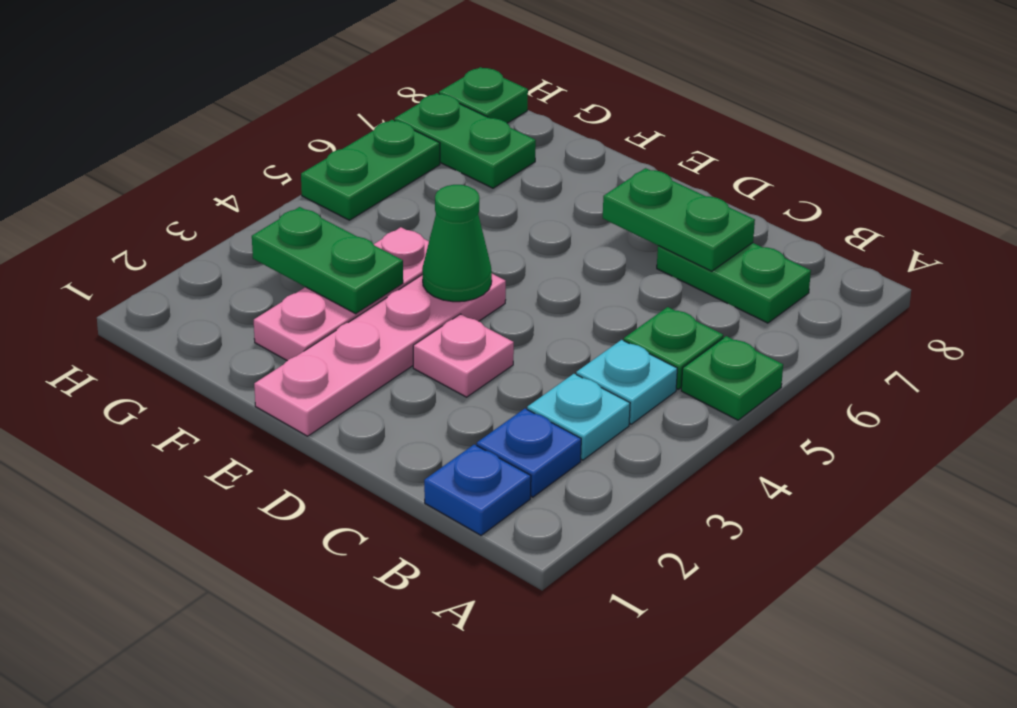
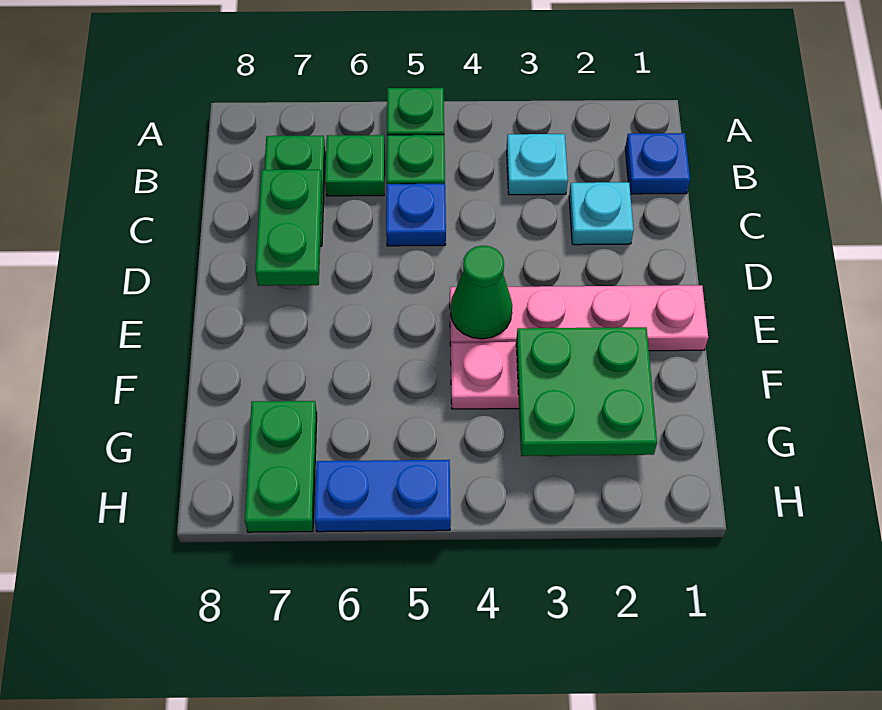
blue 1x1 plate [477,409,581,497] -> blue 1x1 plate moved to [386,184,446,246]
cyan 1x1 plate [576,340,677,424] -> cyan 1x1 plate moved to [569,182,634,245]
pink 1x1 plate [413,314,514,397] -> none
green 1x2 plate [252,207,403,314] -> green 2x2 plate [516,327,657,456]
green 1x2 plate [301,120,440,220] -> blue 1x2 plate [315,460,451,532]
green 1x1 plate [439,67,528,123] -> green 1x1 plate moved to [325,135,385,196]

